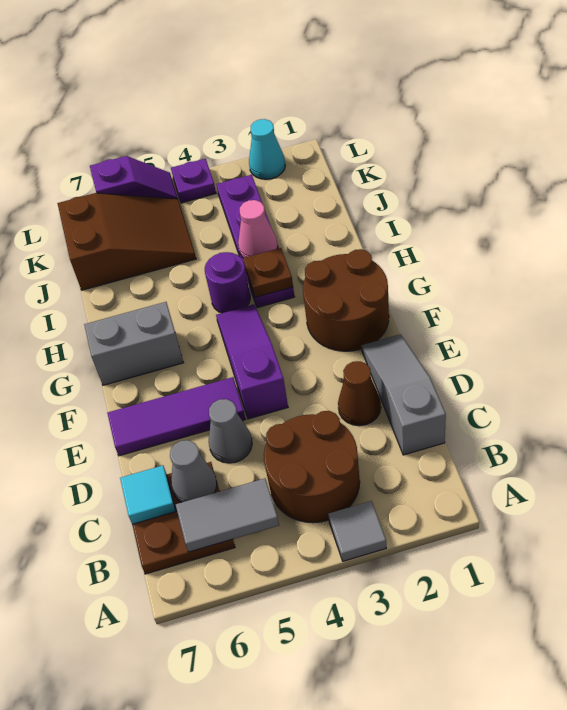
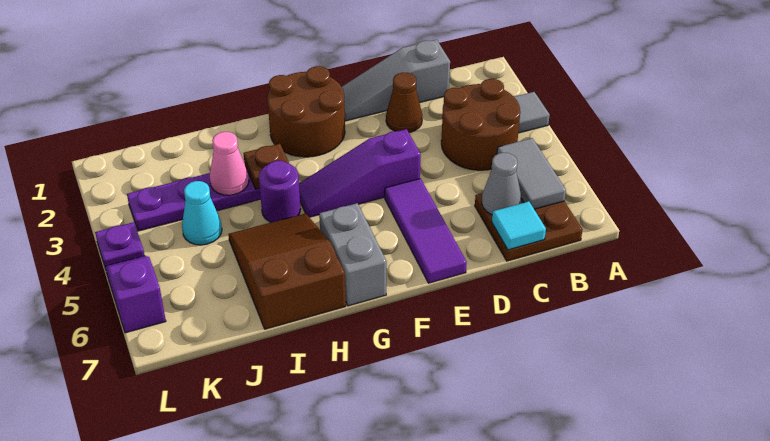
grey 1x1 cone [209,399,252,463] -> none
brown 2x3 slope [57,193,196,290] -> brown 2x3 slope moved to [228,213,346,329]
cyan 1x1 cone [249,119,285,179] -> cyan 1x1 cone moved to [182,181,222,245]

